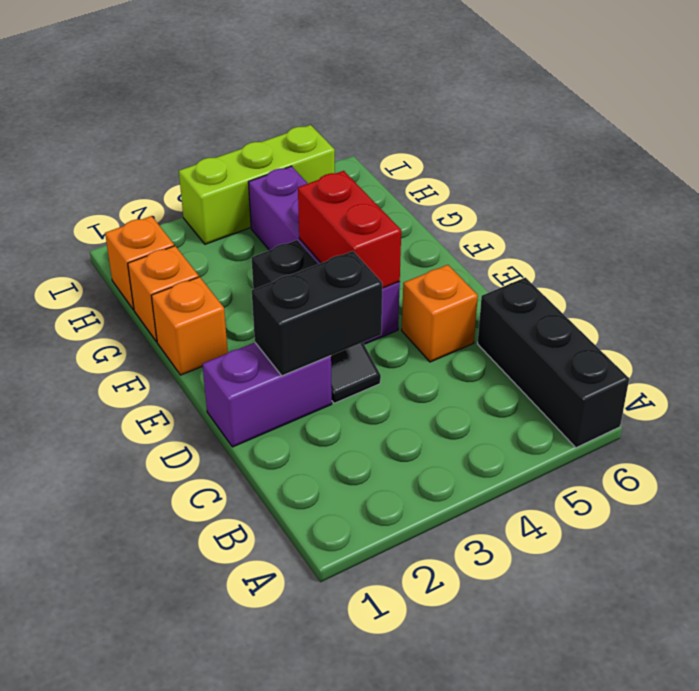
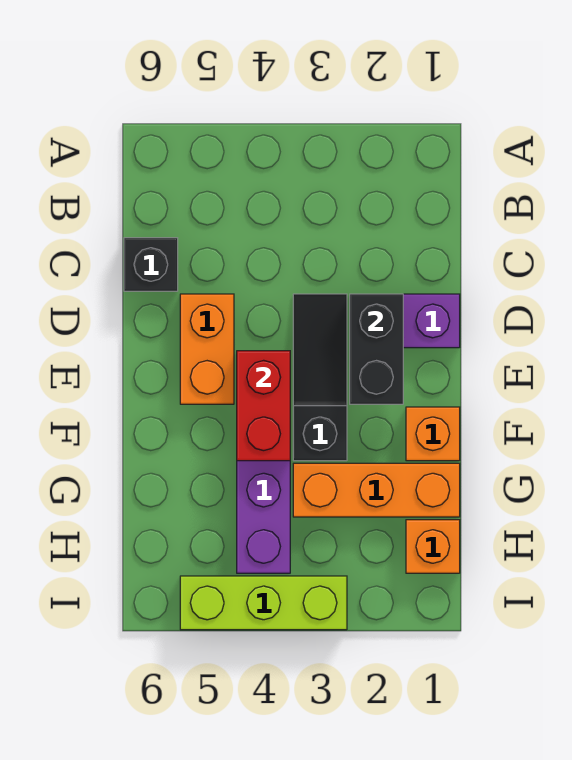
black 1x3 brick [478,278,629,448] -> black 1x1 brick [124,238,178,291]
black 1x2 brick [252,251,382,376] -> black 1x2 brick turned to [350,294,403,404]
orange 1x1 brick [402,265,478,362] -> orange 1x2 brick [180,294,234,404]
orange 1x1 brick [128,246,199,342] -> orange 1x3 brick [293,463,460,517]

